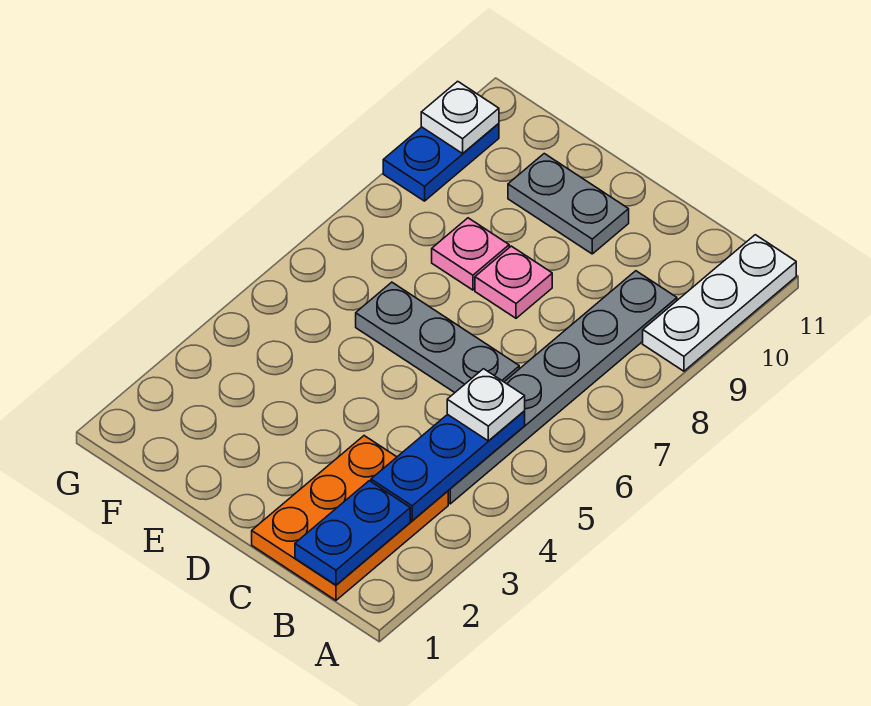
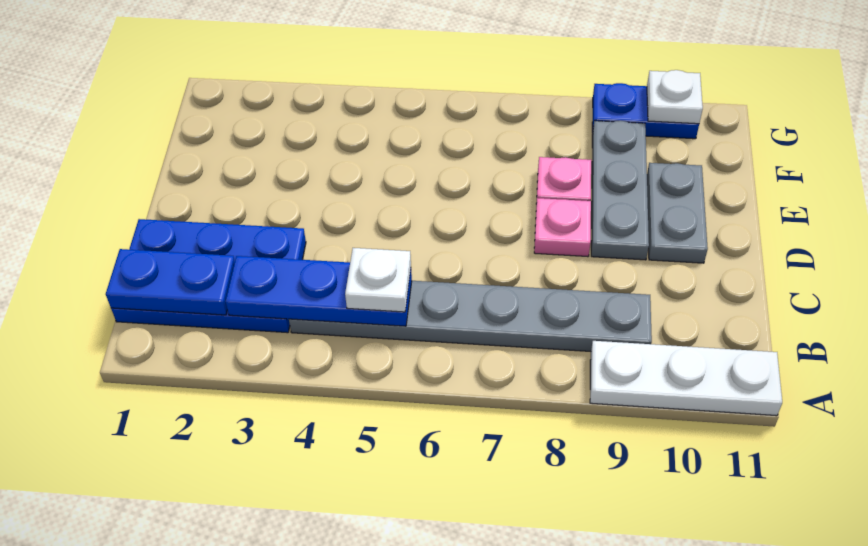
orange 2x3 plate [252,436,448,600] -> blue 2x3 plate [111,219,306,333]
grey 1x3 plate [356,282,519,393] -> grey 1x3 plate moved to [591,121,649,260]

